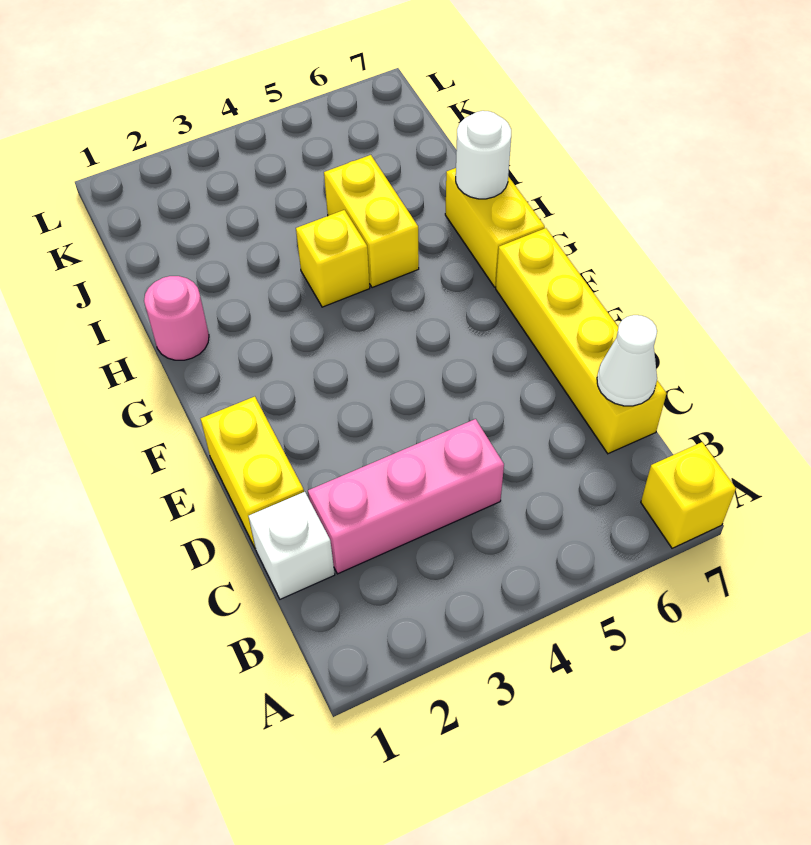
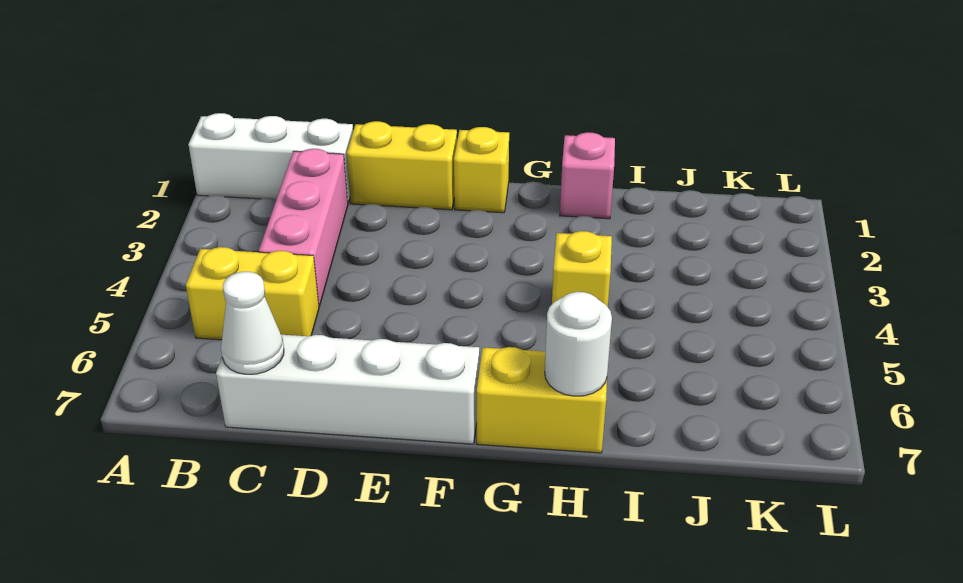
yellow 1x1 brick [641,442,736,548] -> yellow 1x1 brick moved to [454,127,509,213]
white 1x1 brick [249,492,335,599] -> white 1x3 brick [188,113,353,203]
yellow 1x4 brick [496,228,667,454] -> white 1x4 brick [216,335,479,444]
pink 1x1 round brick [144,276,209,360] -> pink 1x1 brick [560,132,615,219]
yellow 1x2 brick [324,155,419,288] -> yellow 1x2 brick moved to [186,247,319,340]

